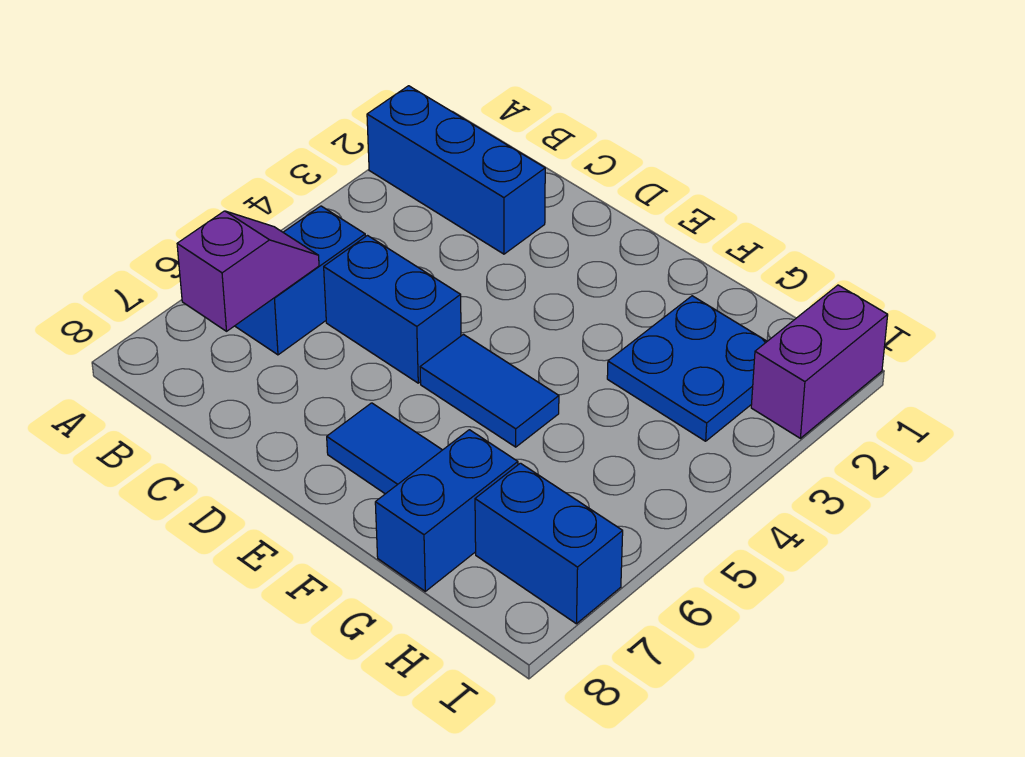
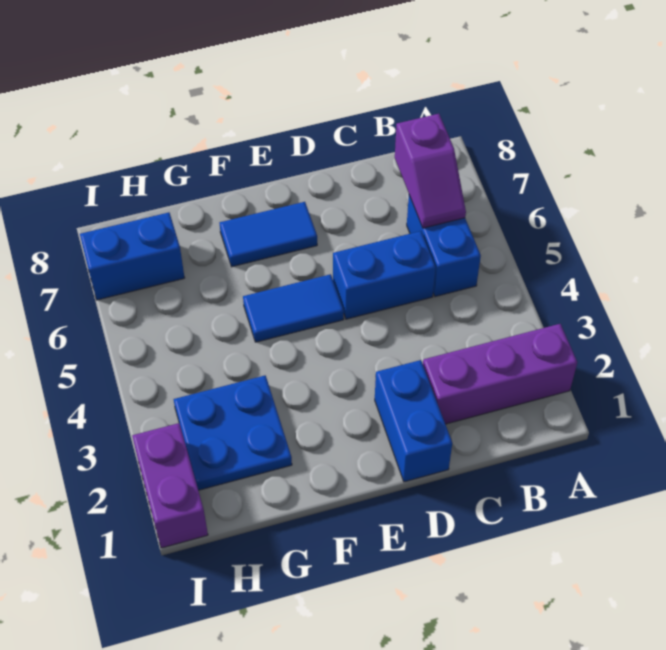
blue 1x3 brick [367,86,545,254] -> purple 1x3 brick [423,324,577,424]
blue 1x2 brick [375,430,518,591] -> blue 1x2 brick moved to [375,360,452,482]

